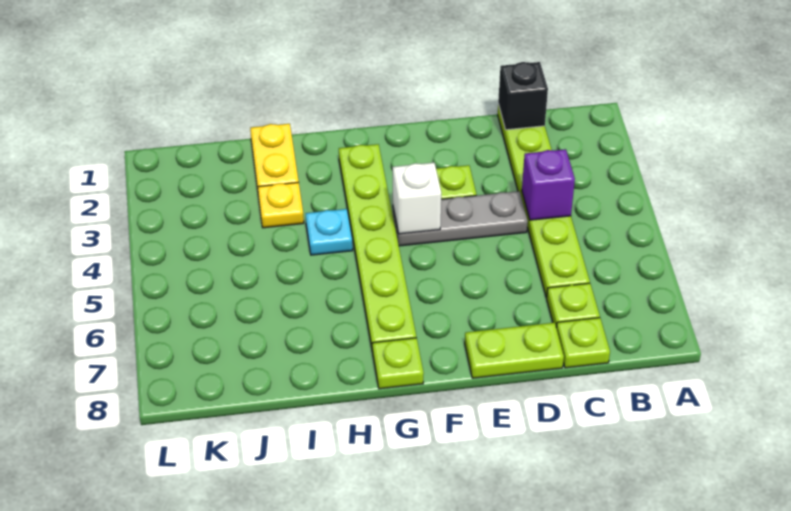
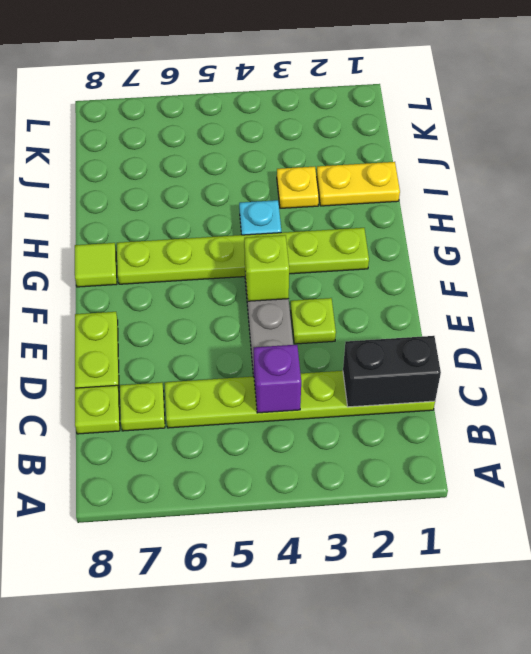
black 1x1 brick [498,62,548,130] -> black 1x2 brick [343,336,441,407]
white 1x1 brick [393,163,441,234] -> lime 1x1 brick [244,235,289,301]
lime 1x1 plate [372,338,424,389] -> lime 1x1 tile [75,243,117,287]

